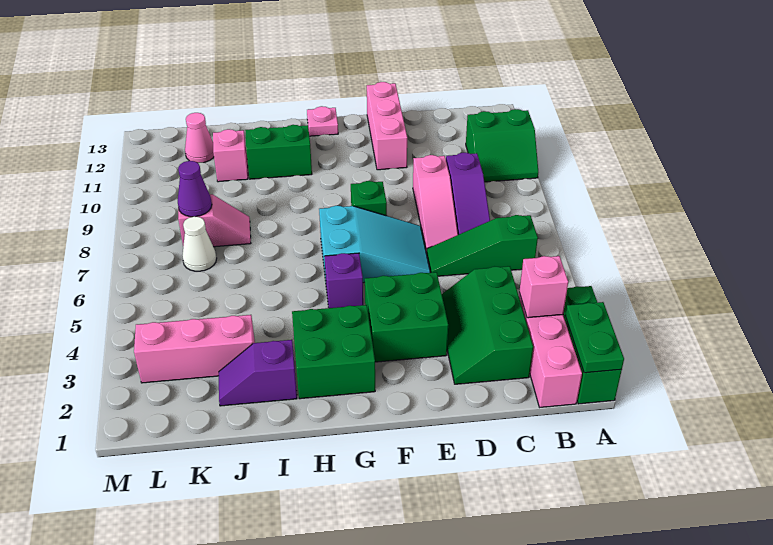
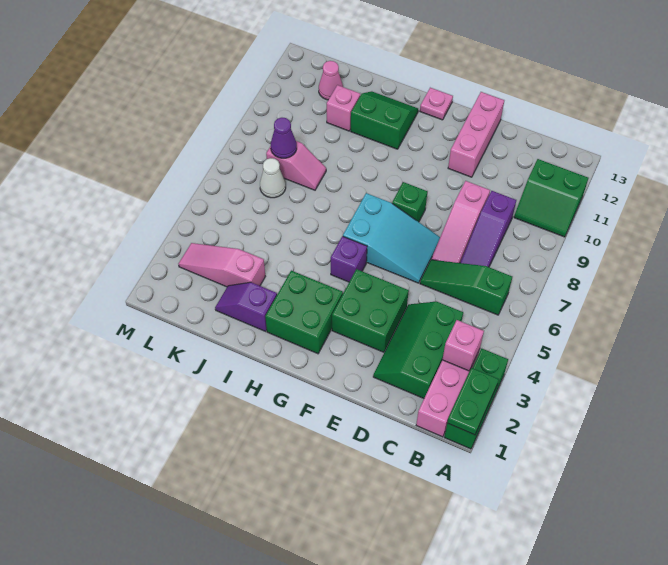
pink 1x3 brick [134,315,255,383] -> pink 1x3 slope [179,243,265,287]

